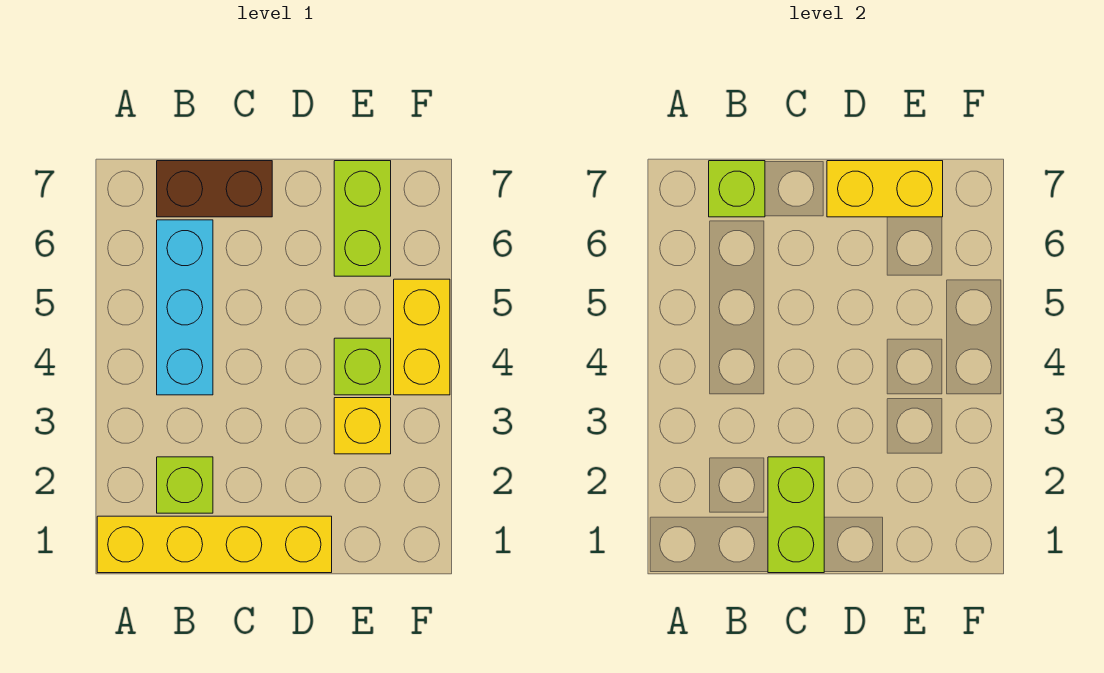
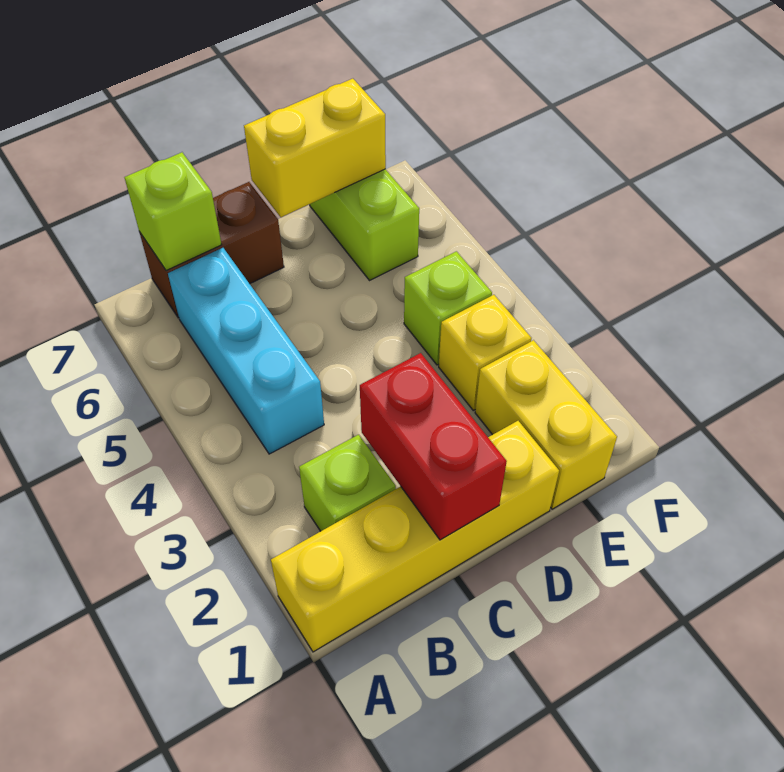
lime 1x2 brick [768,457,824,573] -> red 1x2 brick [360,353,507,540]
yellow 1x2 brick [394,279,450,395] -> yellow 1x2 brick moved to [475,340,617,509]

